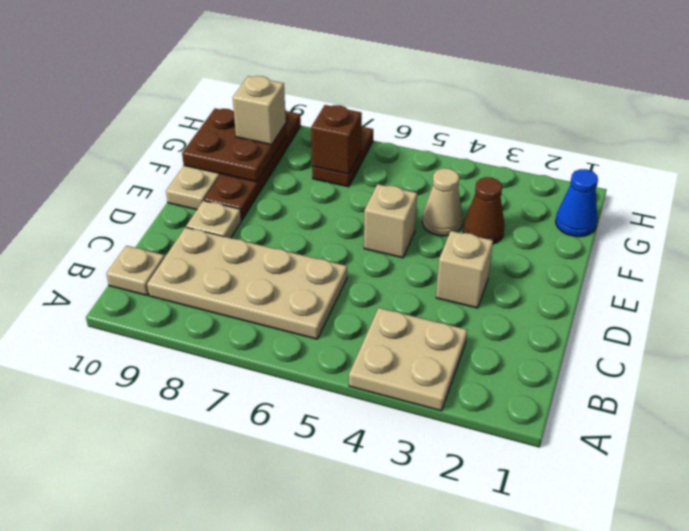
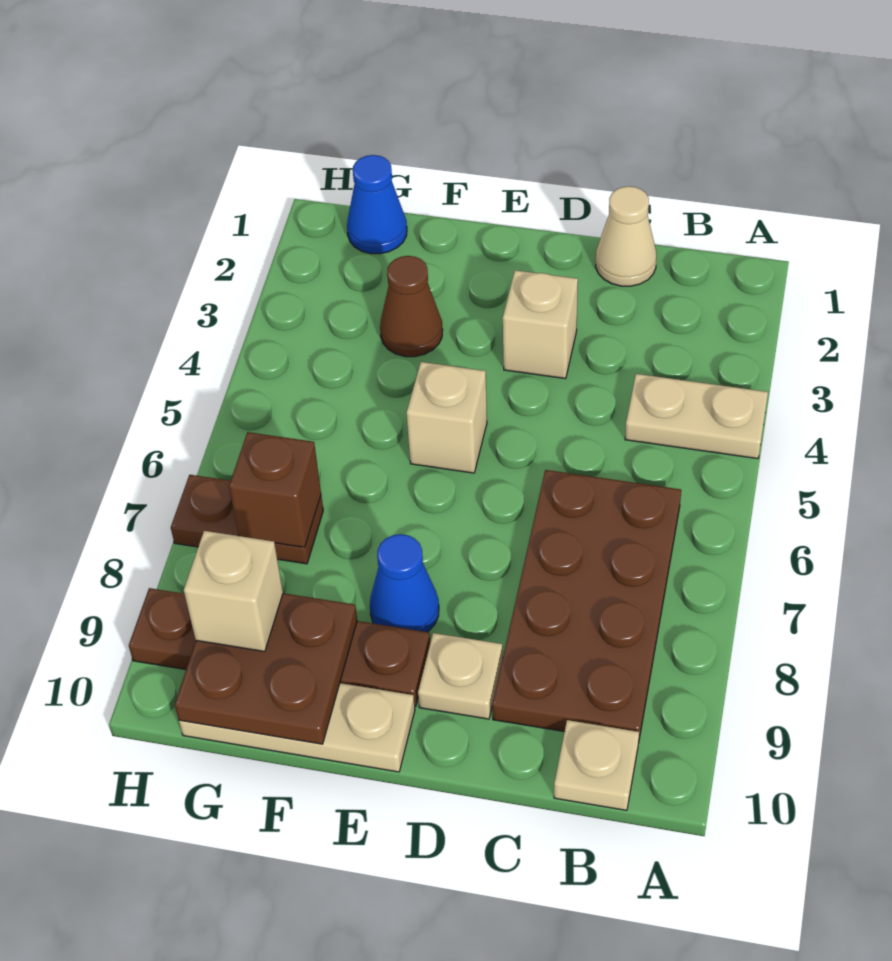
tan 2x2 plate [349,308,467,411] -> tan 1x2 plate [625,374,768,459]
tan 2x4 plate [147,227,347,339] -> brown 2x4 plate [492,470,681,743]
none -> blue 1x1 cone [370,534,439,632]
tan 1x1 cone [422,168,463,236] -> tan 1x1 cone moved to [596,186,656,286]

